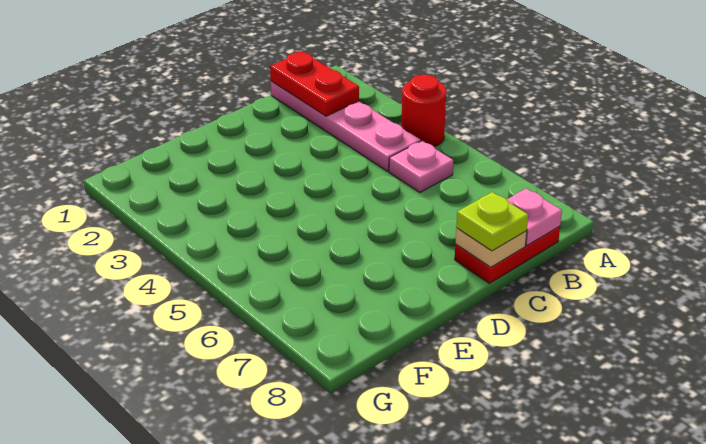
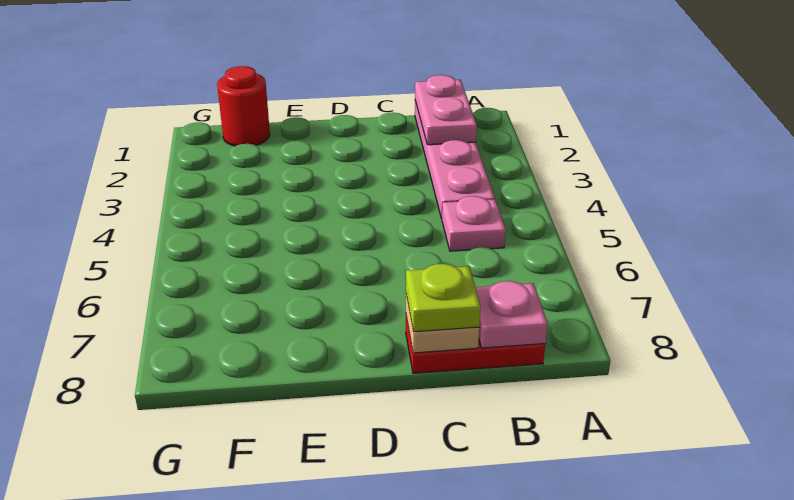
red 1x1 round brick [401,75,446,147] -> red 1x1 round brick moved to [217,66,270,146]
red 1x2 plate [270,52,359,116] -> pink 1x2 plate [415,75,477,145]

